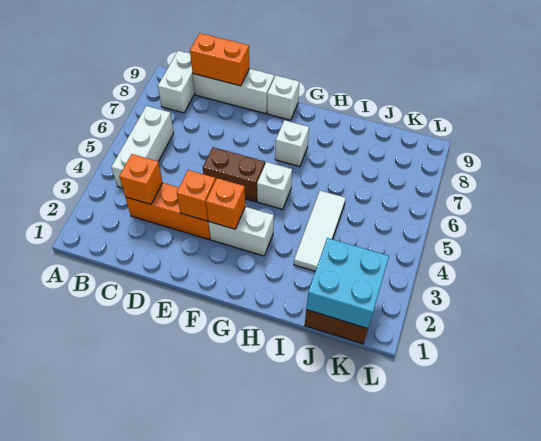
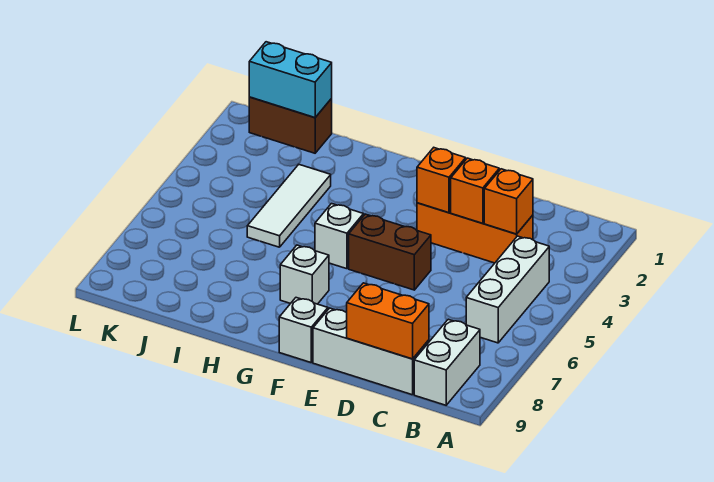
white 1x2 brick [209,207,274,256] -> none
orange 1x1 brick [206,178,245,229] -> orange 1x1 brick moved to [451,158,499,224]
cyan 2x2 brick [306,238,389,329] -> cyan 1x2 brick [249,42,332,117]

